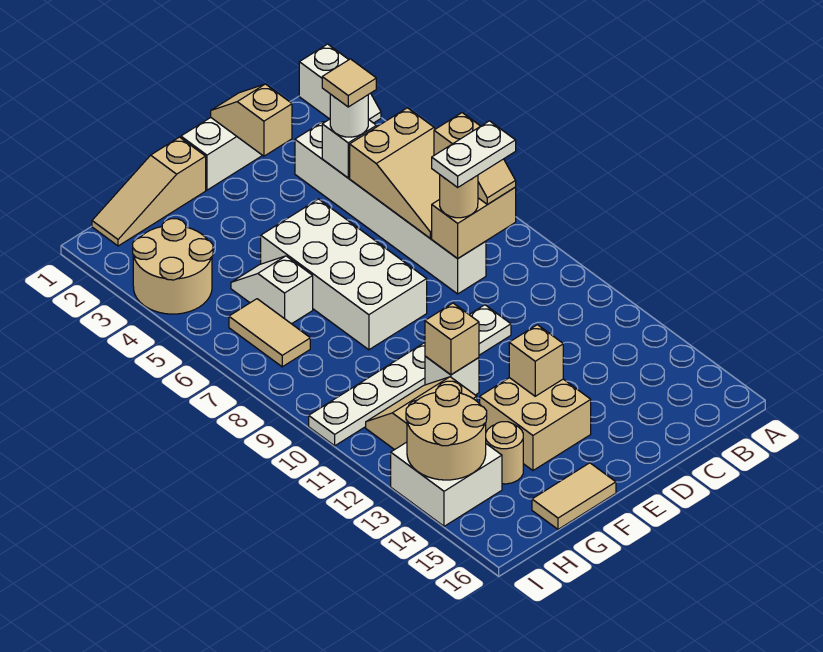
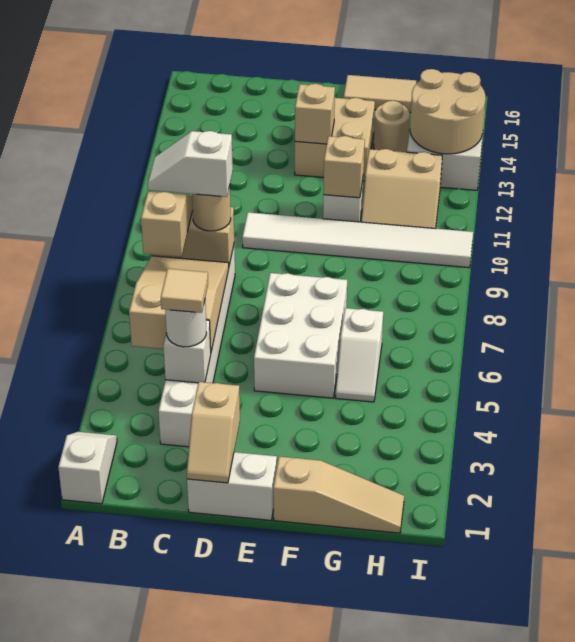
white 1x2 plate [432,121,516,187] -> white 1x2 slope [148,131,233,197]
white 1x6 plate [309,305,511,446] -> white 1x6 tile [242,212,473,268]
white 2x4 brick [261,199,427,350] -> white 2x3 brick [254,273,347,398]
tan 2x2 round brick [133,219,213,314] -> none
tan 1x2 tile [229,299,310,367] -> none

